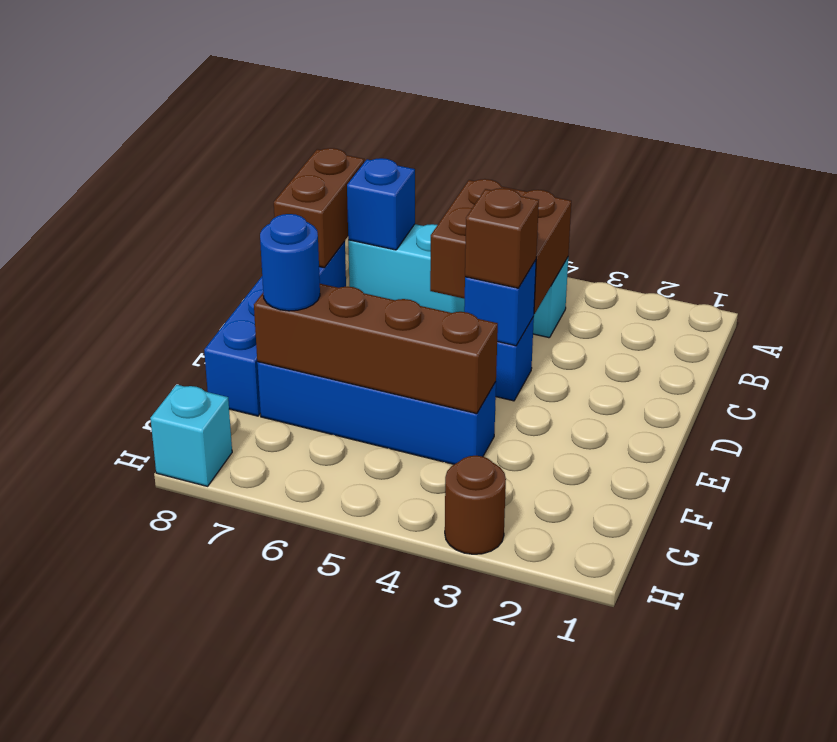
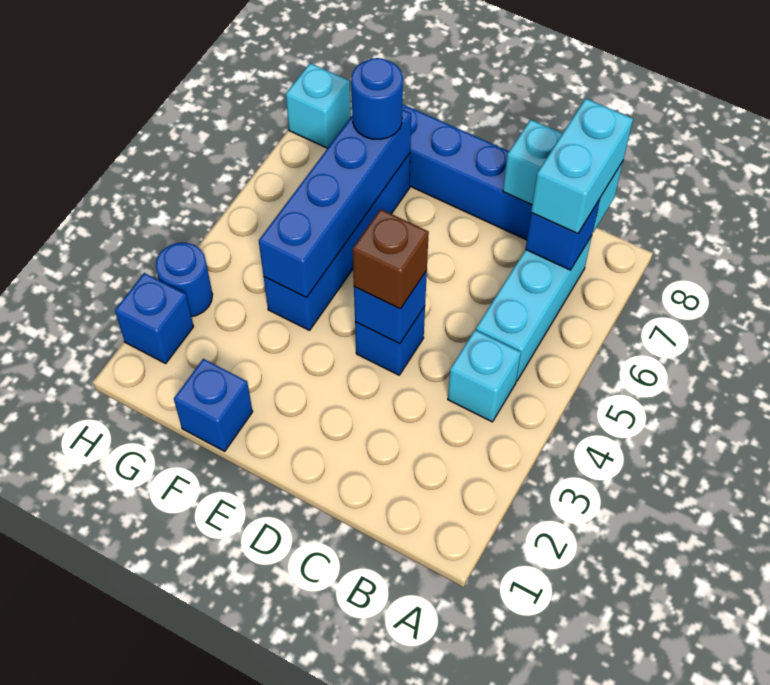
brown 2x2 brick [430,179,571,314] -> none
none -> cyan 1x2 brick [531,99,633,233]
brown 1x2 brick [274,148,364,268] -> cyan 1x2 brick [503,120,623,232]
none -> blue 1x1 brick [174,359,253,451]
brown 1x4 brick [254,284,498,414] -> blue 1x4 brick [259,109,411,298]
none -> blue 1x1 brick [115,273,194,363]
brown 1x1 round brick [445,456,506,554] -> blue 1x1 round brick [156,243,213,317]

